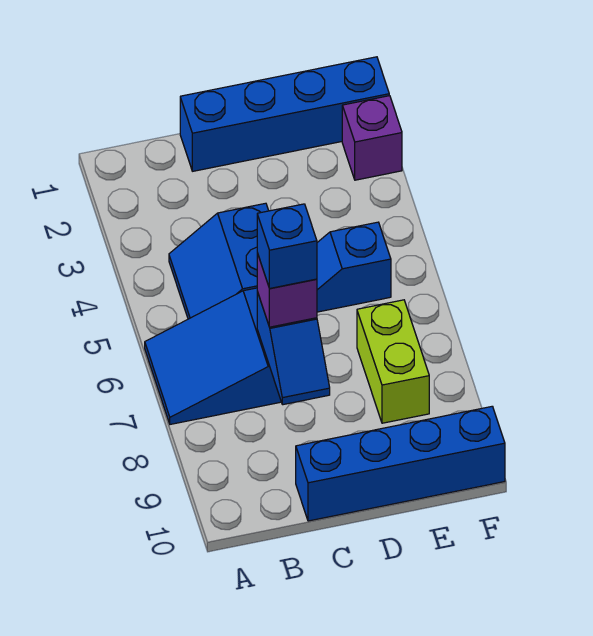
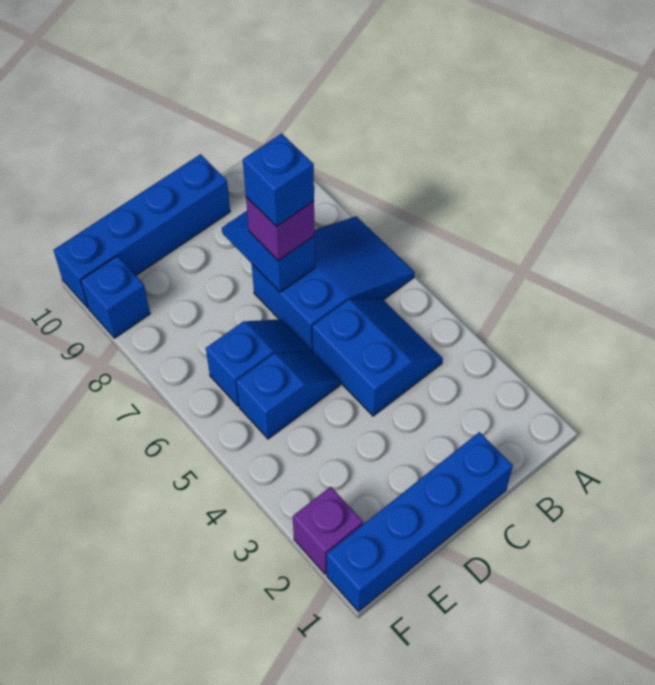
none -> blue 1x2 slope [206,319,310,406]
lime 1x2 brick [357,300,429,423] -> none
none -> blue 1x1 brick [81,256,150,338]

